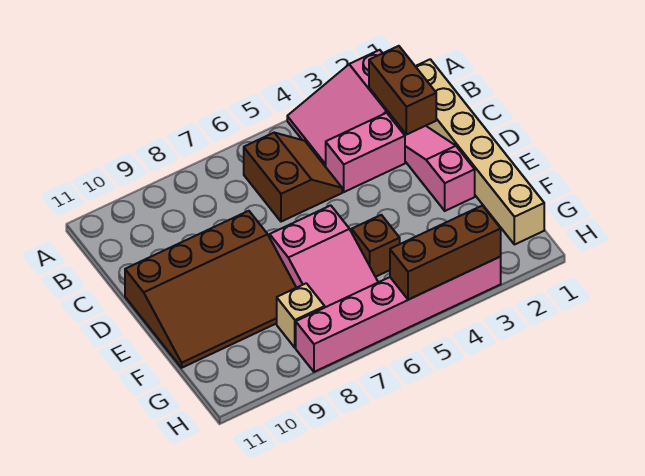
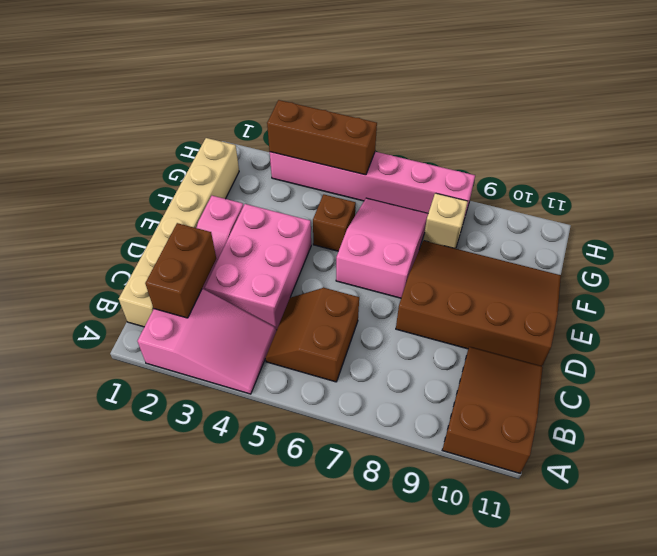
none -> brown 2x3 slope [442,347,543,473]
pink 1x2 brick [326,113,405,192] -> pink 2x3 brick [205,204,311,330]

